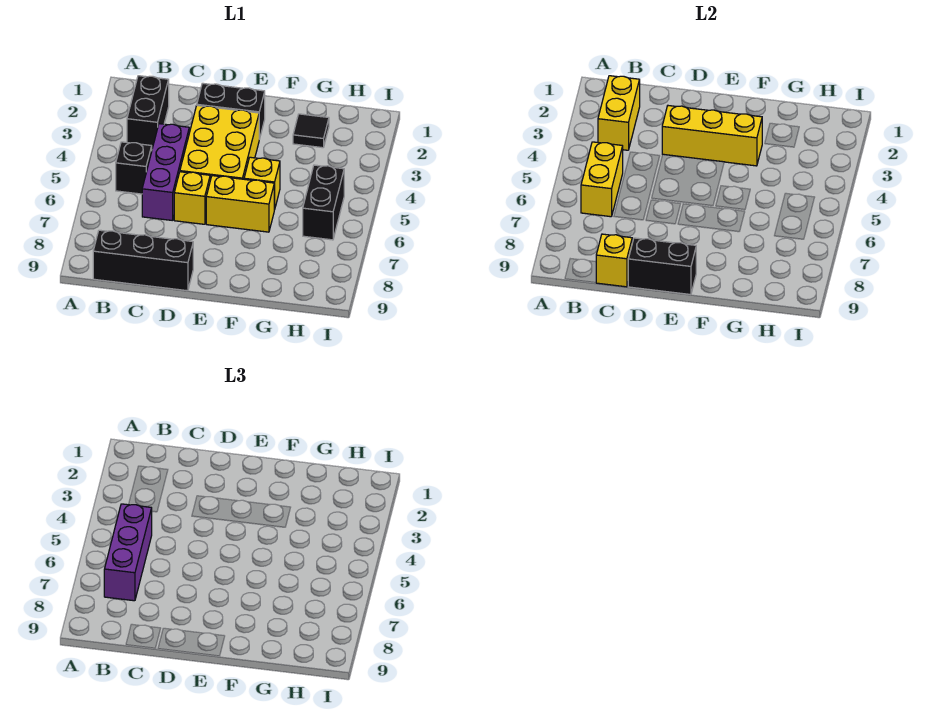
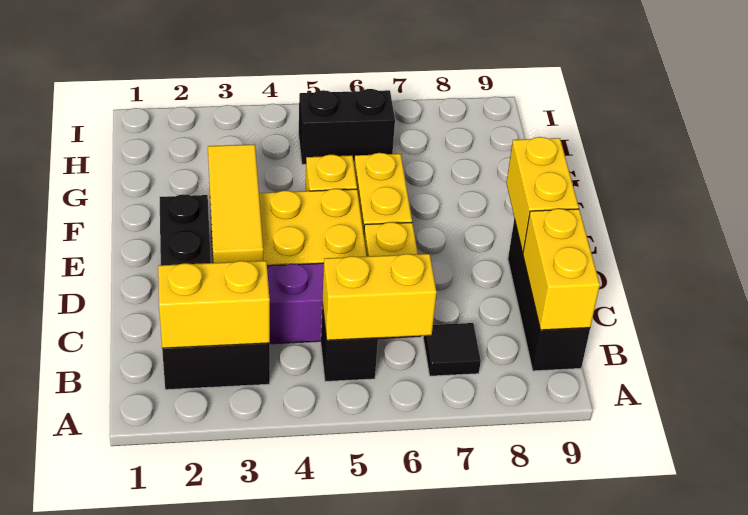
purple 1x3 brick [104,504,152,601] -> none
yellow 1x1 brick [596,234,632,287] -> yellow 1x2 brick [523,209,600,330]
yellow 1x3 brick [662,106,762,166] -> yellow 1x3 tile [208,144,263,263]
black 1x2 brick [628,238,696,295] -> yellow 1x2 brick [506,137,579,252]
black 1x1 tile [293,114,329,148] -> black 1x1 tile moved to [423,323,481,376]

